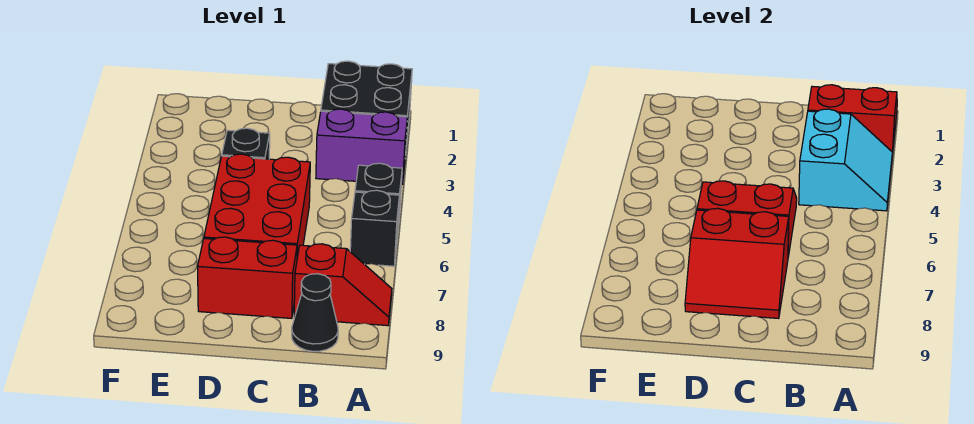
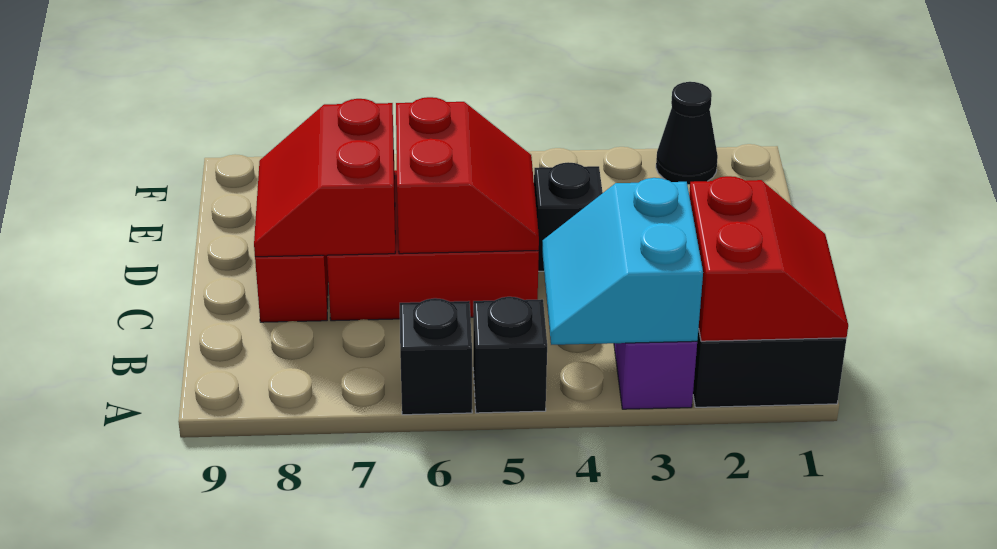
cyan 2x2 slope [799,109,893,211] -> cyan 2x2 slope turned to [542,178,703,345]
red 1x2 slope [294,244,392,326] -> none
black 1x1 cone [292,274,338,351] -> black 1x1 cone moved to [656,82,718,185]

